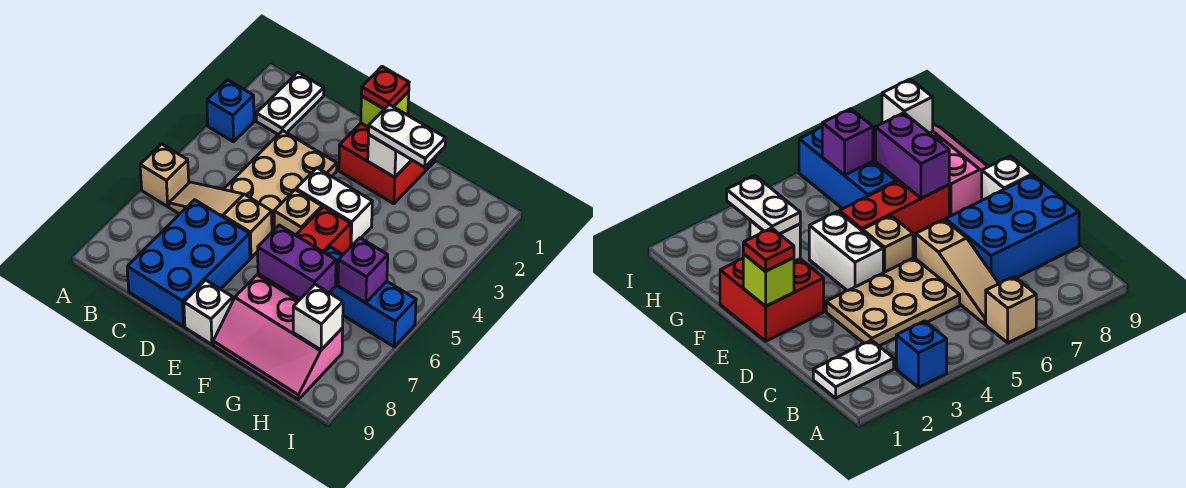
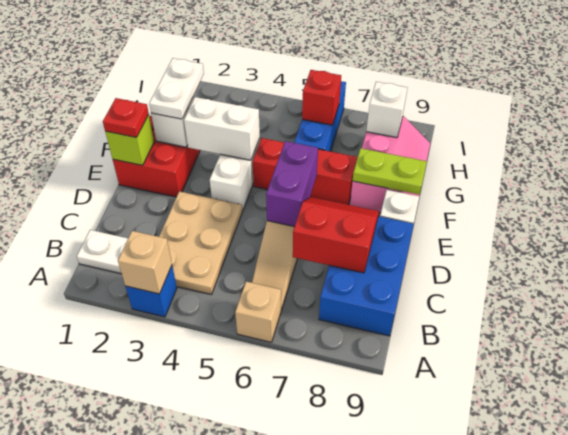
tan 2x3 plate [223,131,337,232] -> tan 2x3 plate turned to [159,191,242,295]
blue 2x3 brick [127,200,250,327] -> blue 2x3 brick turned to [319,216,414,336]
none -> red 2x2 slope [293,197,379,273]
tan 1x1 brick [274,190,322,235] -> tan 1x1 brick moved to [118,231,172,294]
none -> white 1x2 brick [184,97,260,160]
purple 1x2 brick [258,225,336,299] -> purple 1x2 brick moved to [266,141,318,227]
none -> lime 1x2 plate [353,148,427,195]
purple 1x1 brick [338,238,388,303] -> red 1x1 brick [302,70,341,125]

